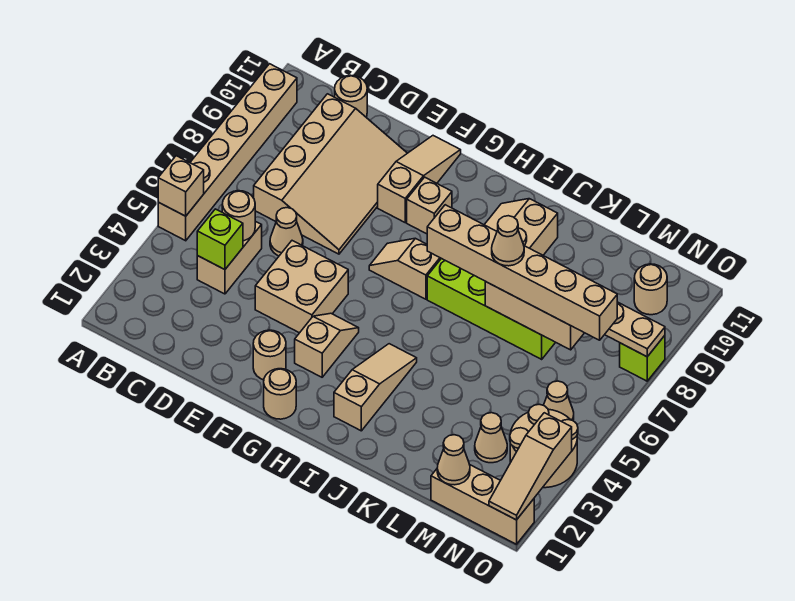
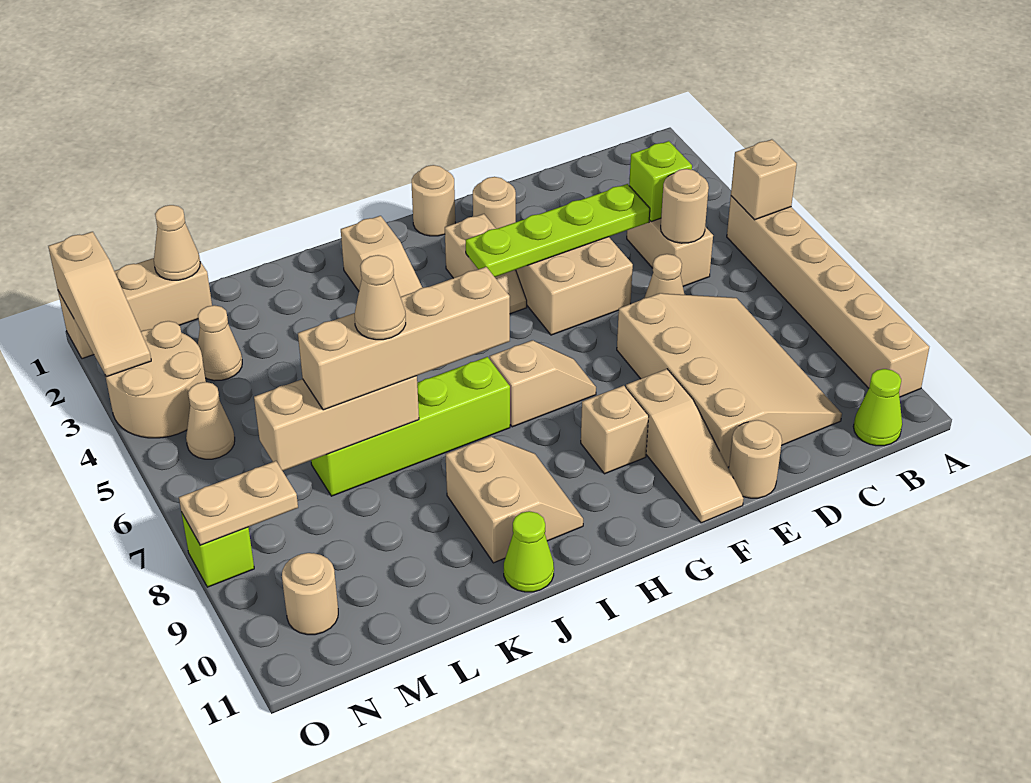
none -> lime 1x1 cone [853,369,902,446]
tan 3x4 slope [253,94,407,254] -> tan 3x4 slope turned to [617,293,842,467]
tan 1x1 round brick [335,75,367,117] -> tan 1x1 round brick moved to [729,420,782,498]
none -> lime 1x4 plate [466,184,650,277]
tan 1x6 brick [427,205,617,340] -> tan 1x4 brick [298,267,510,410]
none -> lime 1x1 cone [504,511,554,592]
tan 1x3 slope [489,413,572,520] -> tan 1x3 slope turned to [48,232,151,377]

